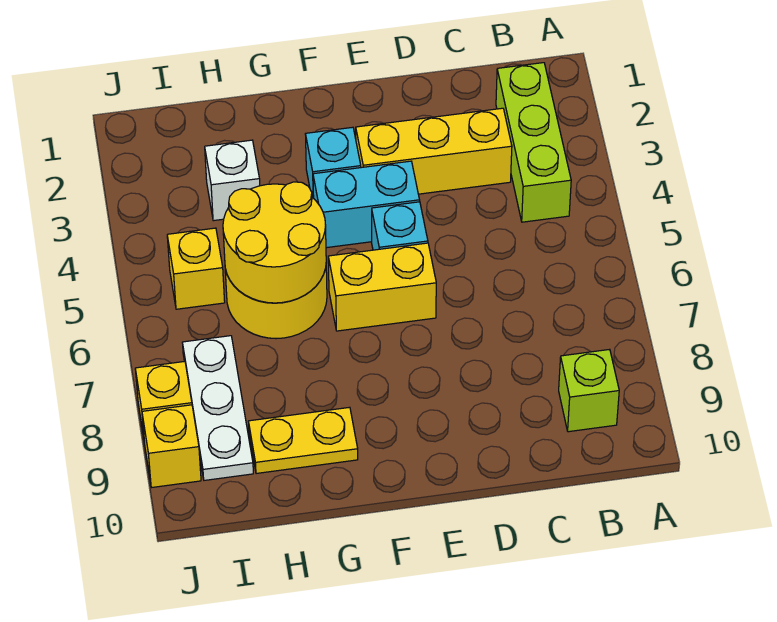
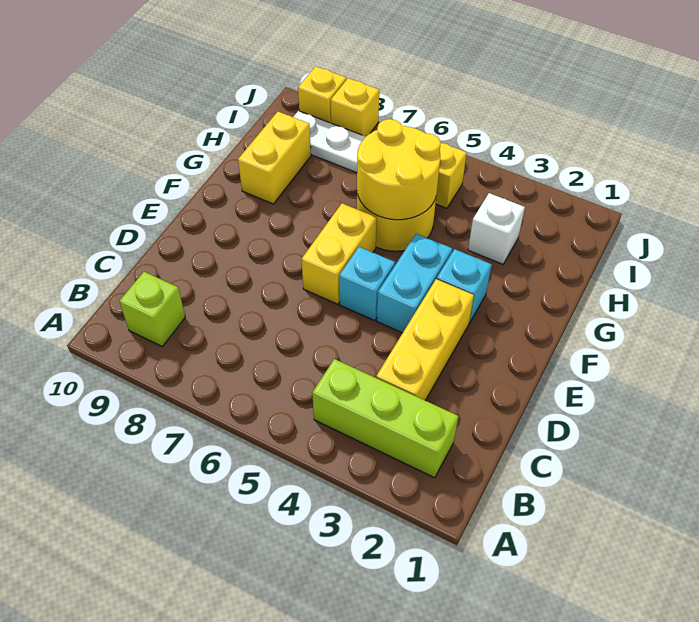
yellow 1x2 plate [248,407,358,474] -> yellow 1x2 brick [238,112,311,204]

